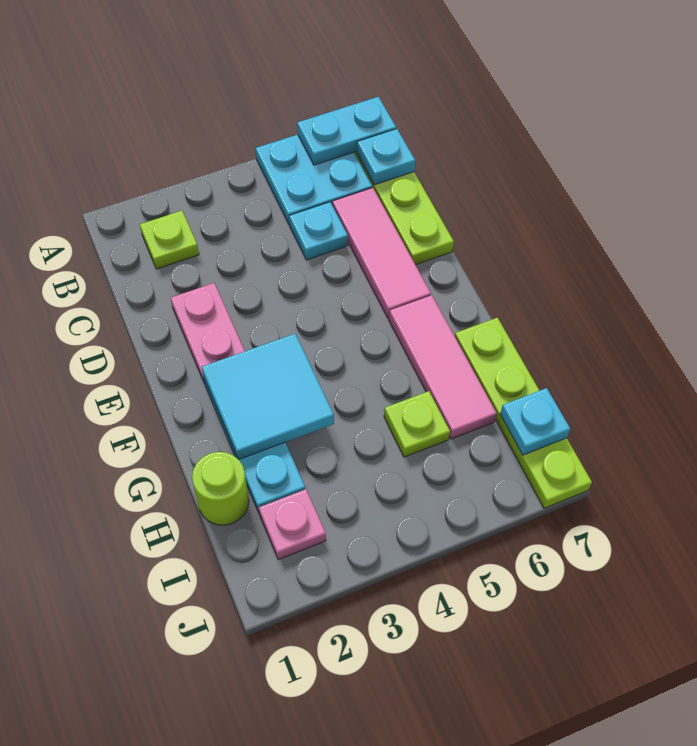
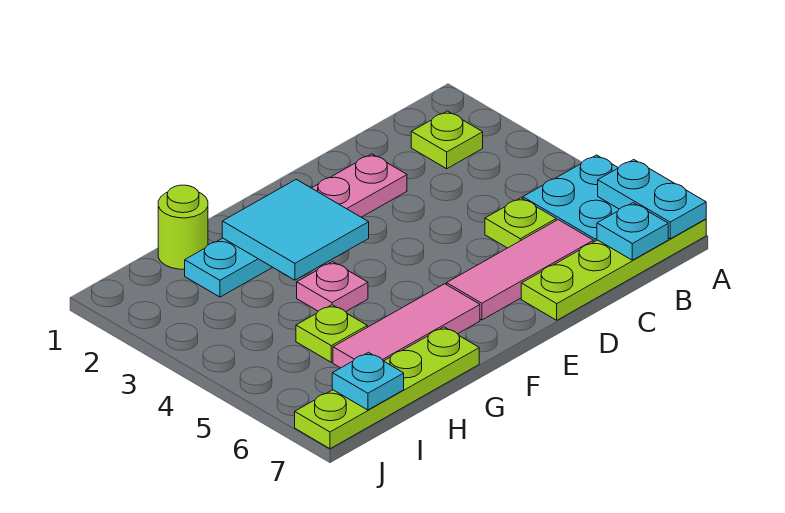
cyan 1x1 plate [289,202,348,260] -> lime 1x1 plate [485,198,556,248]
pink 1x1 plate [259,489,326,560] -> pink 1x1 plate moved to [297,262,368,312]

